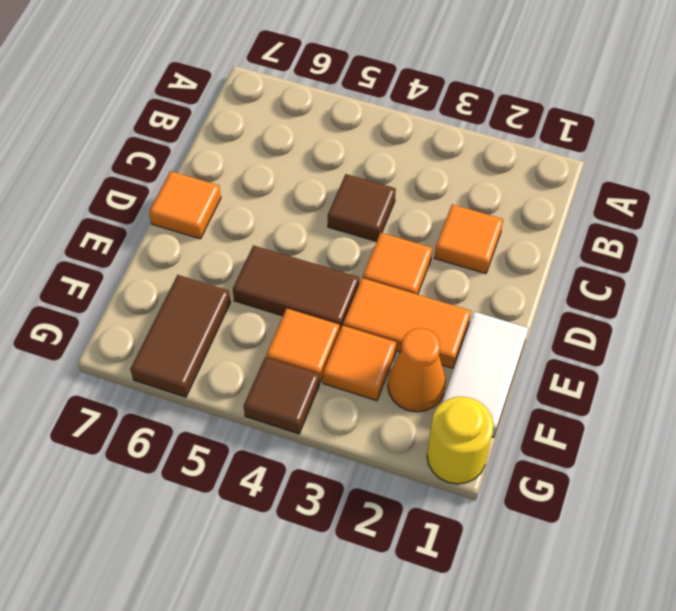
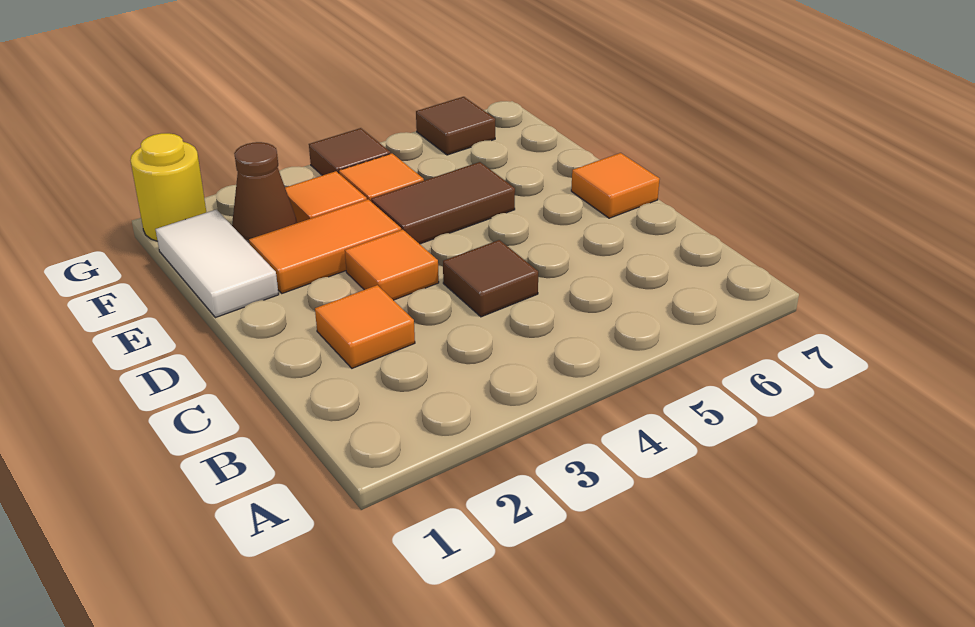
orange 1x1 cone [388,328,446,412] -> brown 1x1 cone [232,142,297,243]
brown 1x2 tile [130,275,230,397] -> brown 1x1 tile [416,97,495,155]

